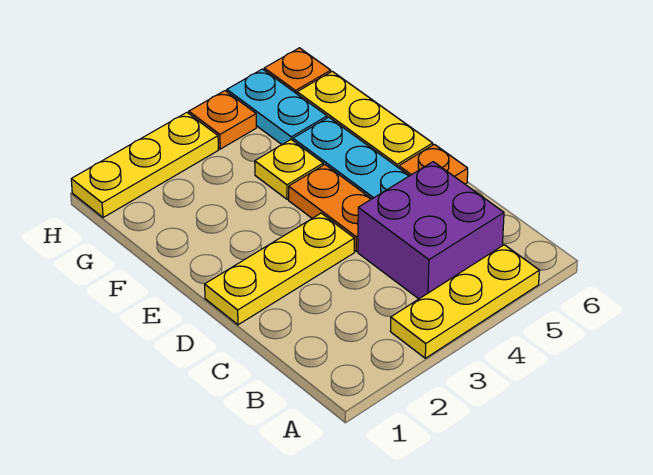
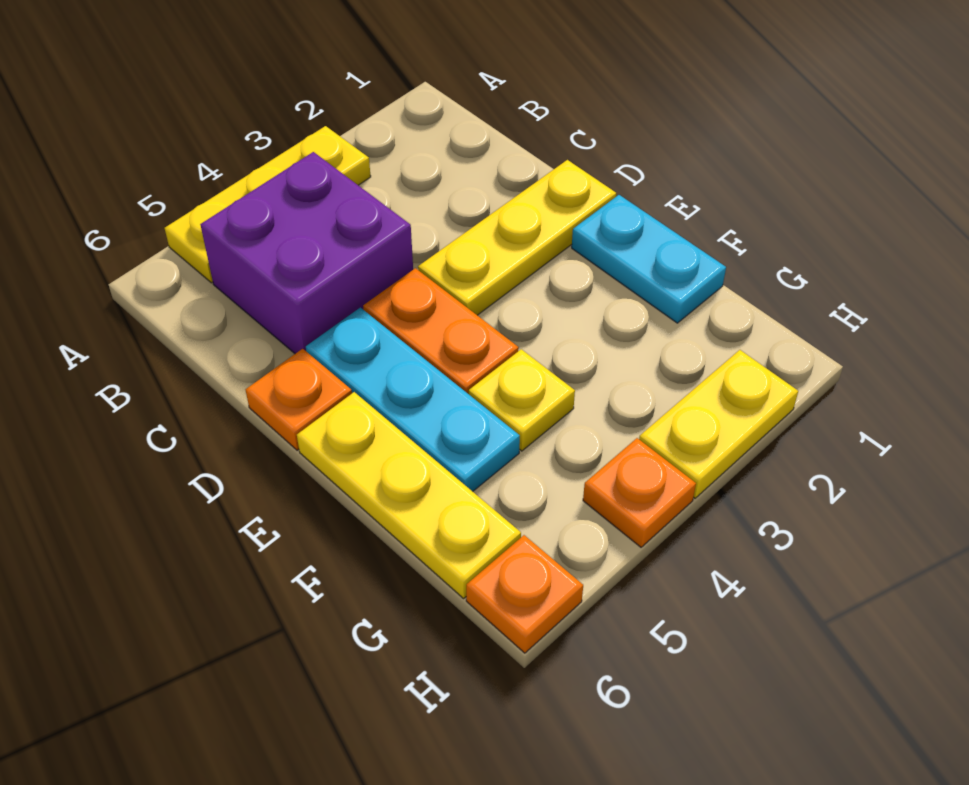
cyan 1x2 plate [227,69,327,145] -> cyan 1x2 plate moved to [572,195,726,323]
yellow 1x3 plate [71,112,218,218] -> yellow 1x2 plate [639,350,798,498]

